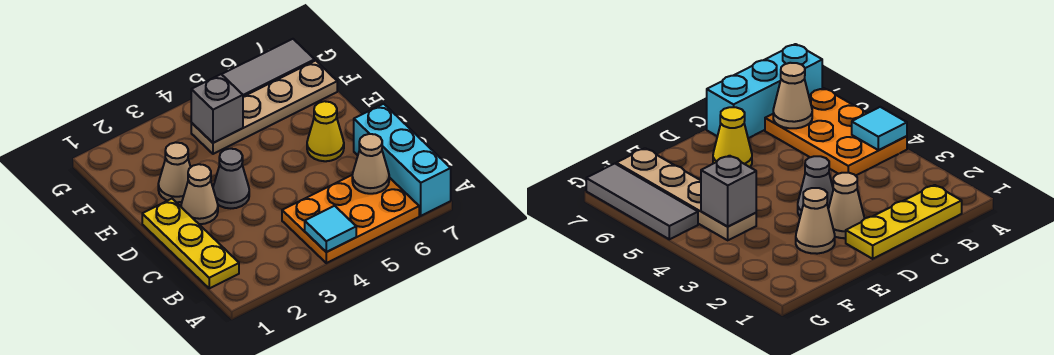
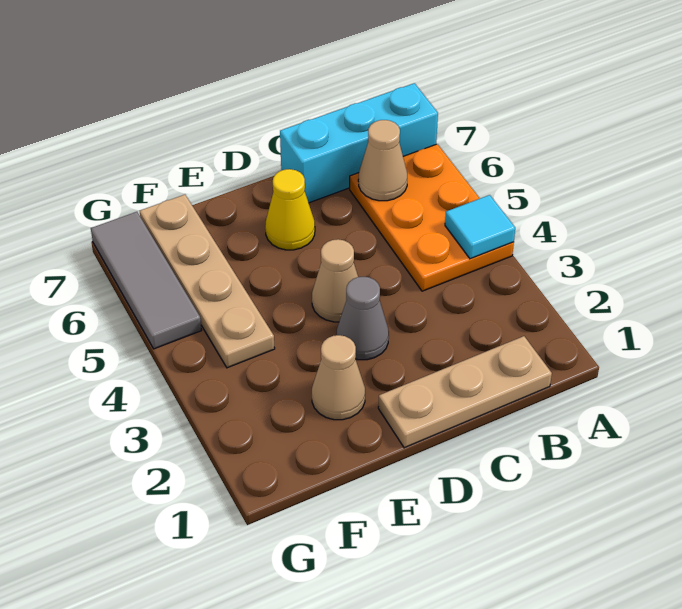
yellow 1x3 plate [142,199,239,288] -> tan 1x3 plate [378,336,552,448]
tan 1x1 cone [181,164,218,224] -> tan 1x1 cone moved to [312,239,358,322]
grey 1x1 brick [191,74,243,143] -> none

